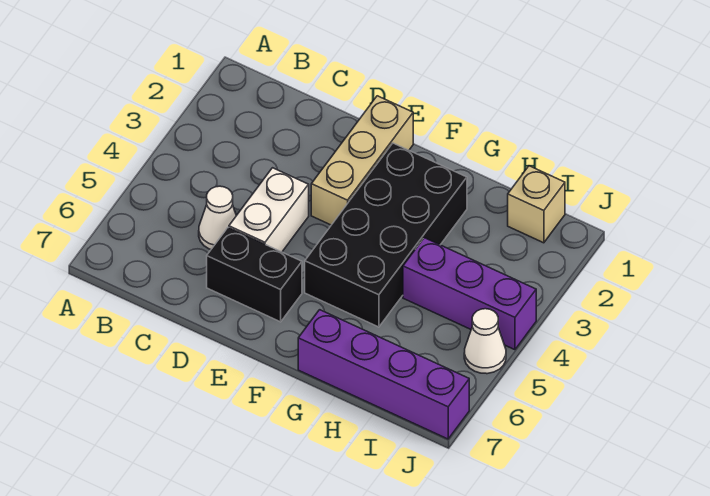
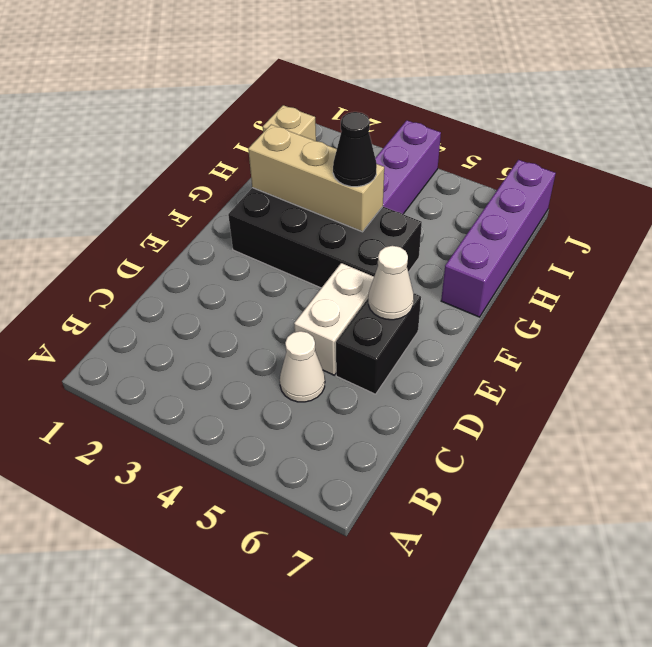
white 1x2 brick [229,168,309,252] -> white 1x2 brick turned to [294,263,374,375]
tan 1x3 brick [311,96,413,225] -> tan 1x3 brick moved to [248,125,384,232]
none -> black 1x1 cone [333,112,377,187]
white 1x1 cone [464,309,506,374] -> white 1x1 cone moved to [368,246,414,320]

